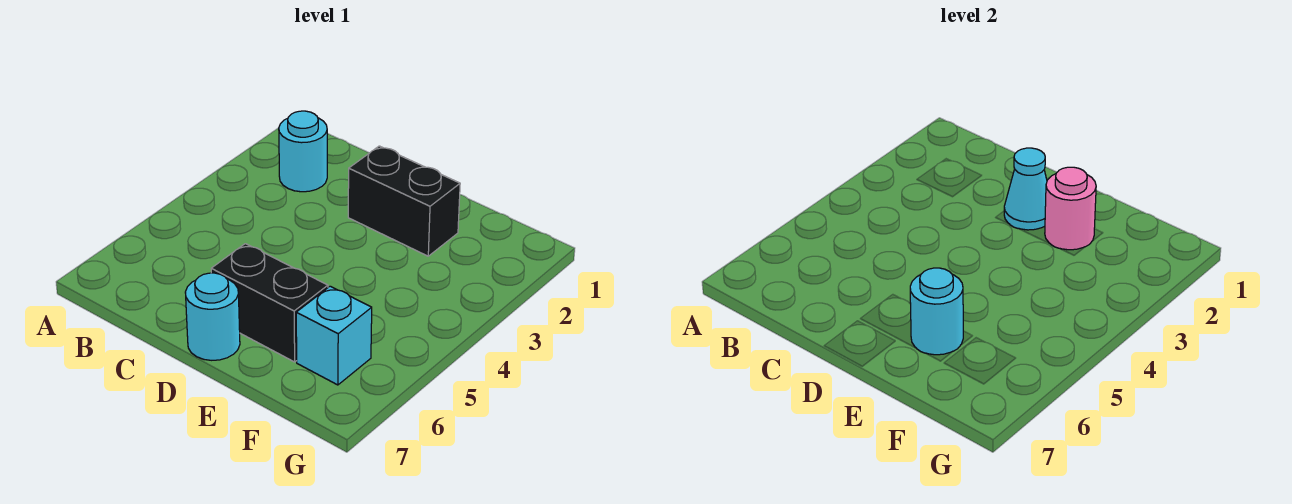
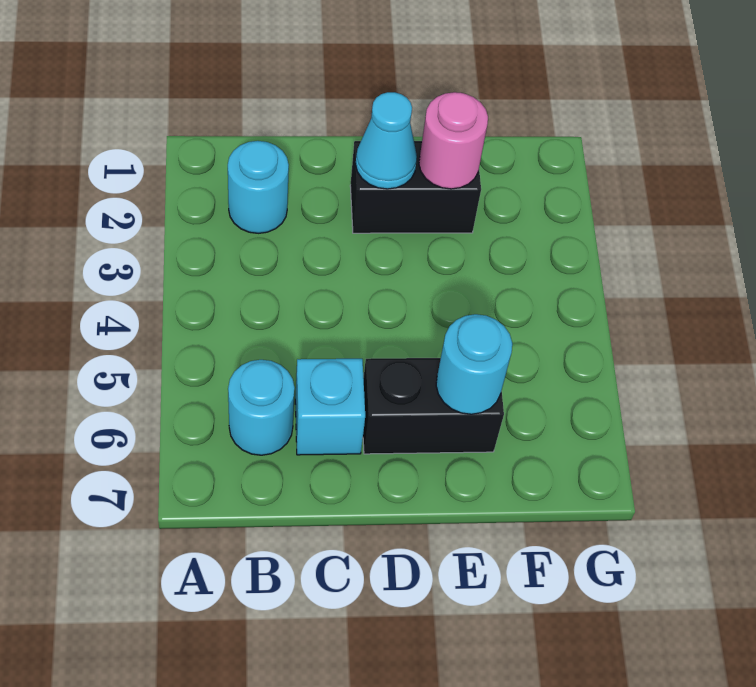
cyan 1x1 round brick [185,273,240,360] -> cyan 1x1 round brick moved to [228,360,295,455]
cyan 1x1 brick [296,286,372,385] -> cyan 1x1 brick moved to [295,359,365,455]

